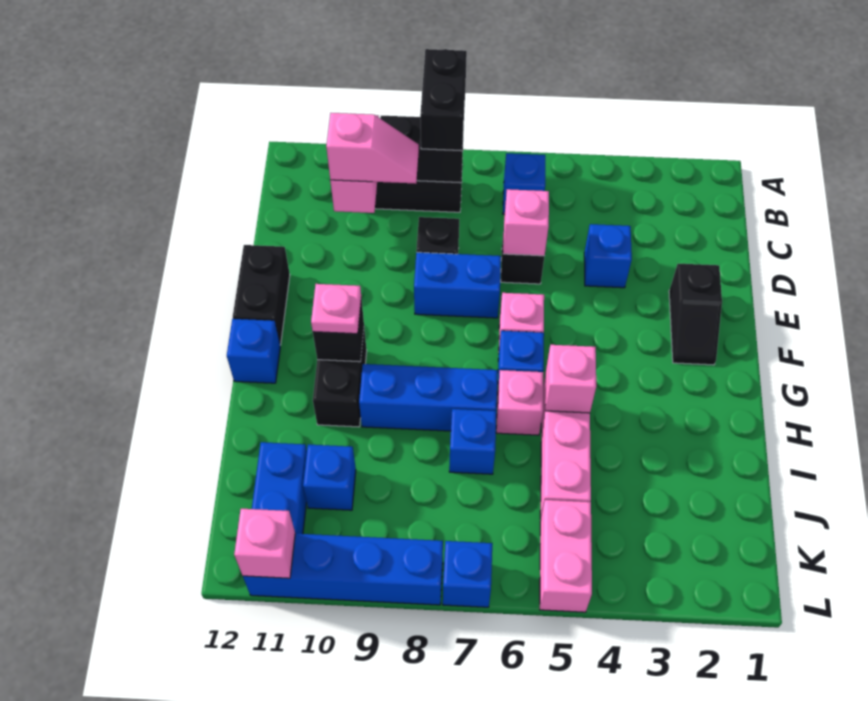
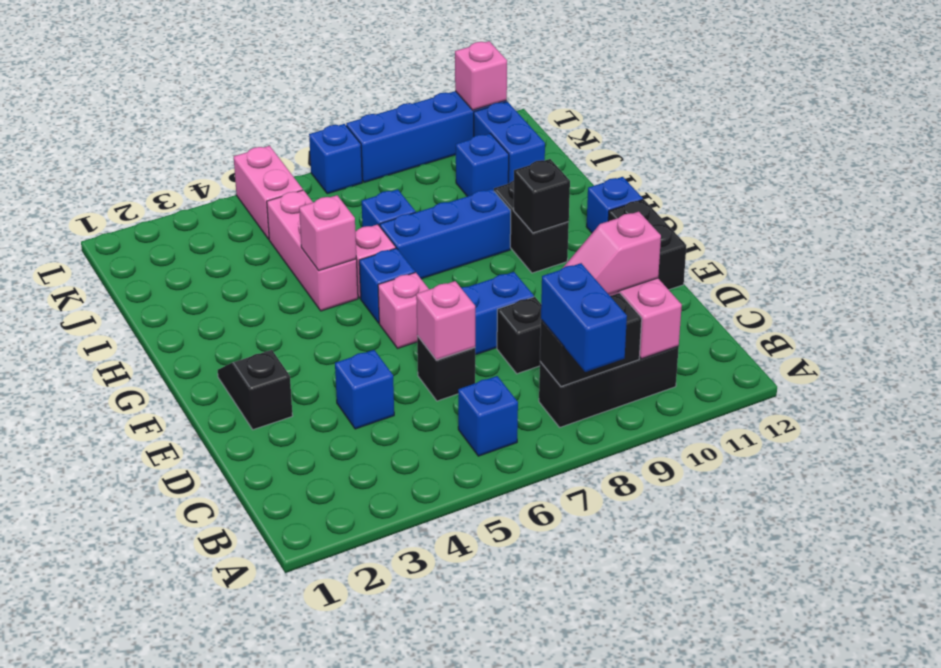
black 1x2 brick [420,49,467,151] -> blue 1x2 brick [541,263,627,372]
pink 1x1 plate [311,284,361,334] -> none

